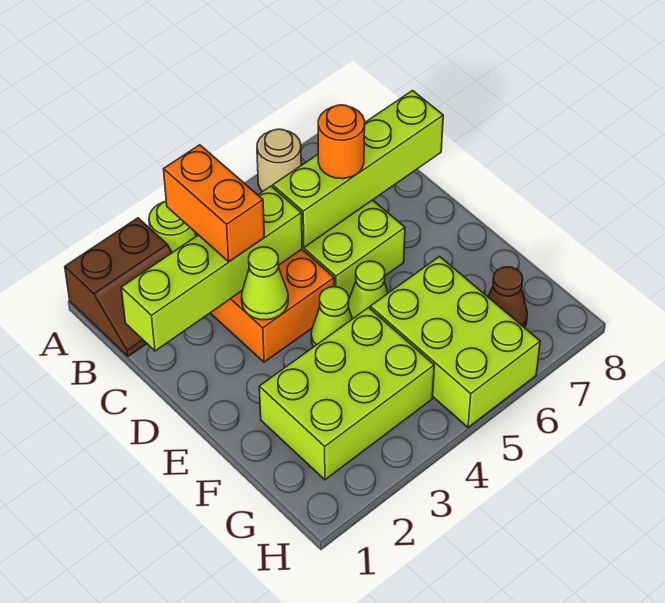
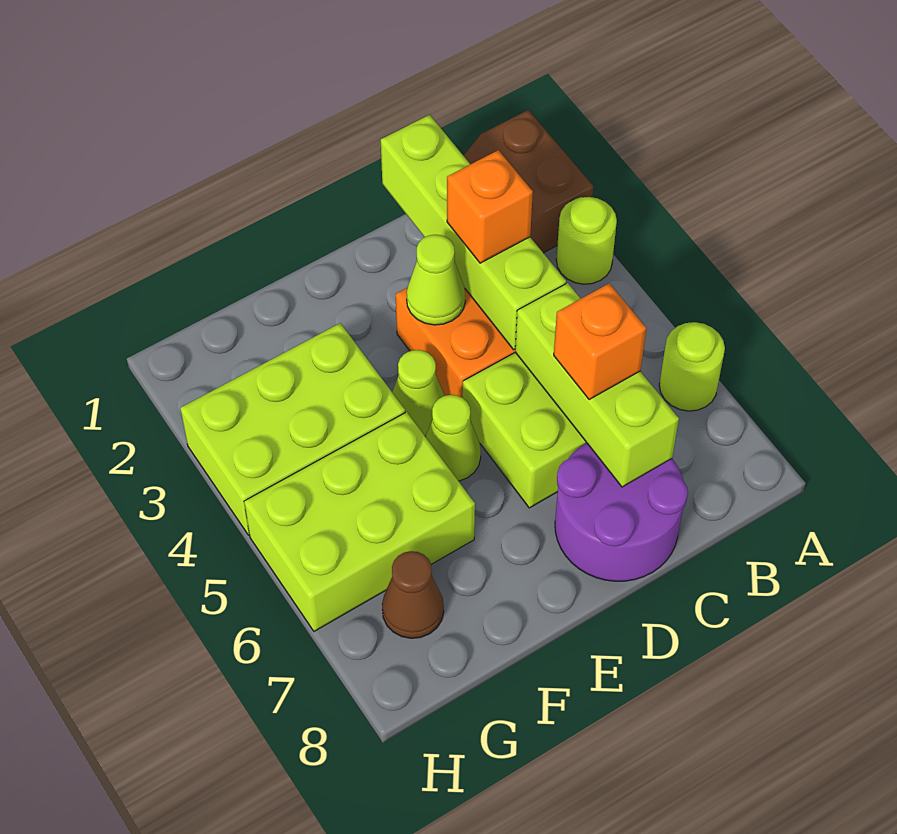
tan 1x1 round brick [257,129,301,192] -> lime 1x1 round brick [659,322,725,411]
orange 1x2 brick [164,145,265,262] -> orange 1x1 brick [447,150,533,263]
lime 1x4 brick [273,91,443,248] -> lime 1x3 brick [515,283,679,487]
orange 1x1 round brick [318,105,365,179] -> orange 1x1 brick [554,283,646,400]
none -> purple 2x2 round brick [555,443,688,581]
lime 2x3 brick [259,308,434,480] -> lime 2x3 brick turned to [180,323,405,535]

